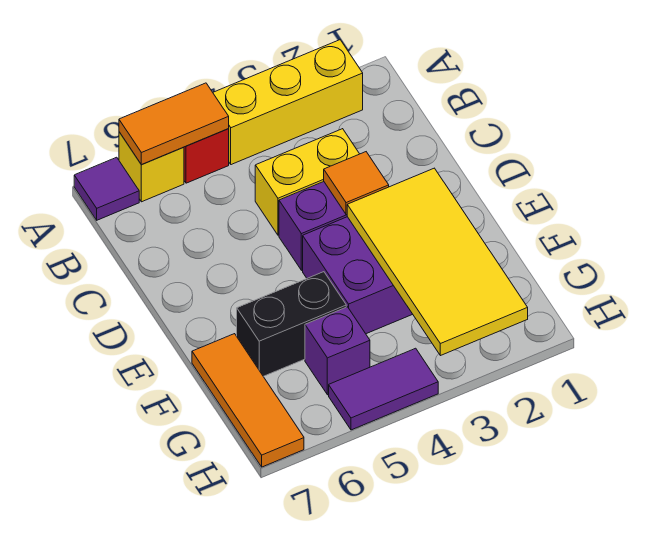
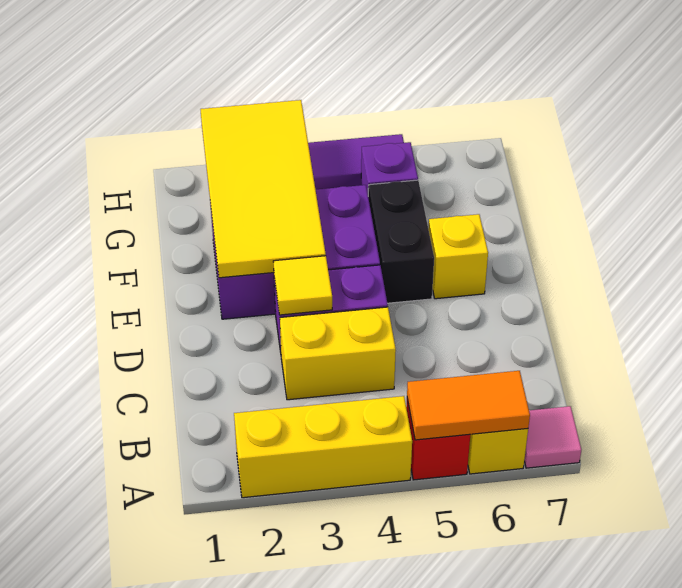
purple 1x1 tile [74,157,139,220] -> pink 1x1 tile [524,406,581,468]
orange 1x1 tile [324,152,389,215] -> yellow 1x1 tile [273,256,332,315]
none -> yellow 1x1 brick [428,214,488,299]
black 1x2 brick [237,272,346,376] -> black 1x2 brick turned to [368,180,434,303]
orange 1x3 tile [192,334,304,467] -> none

